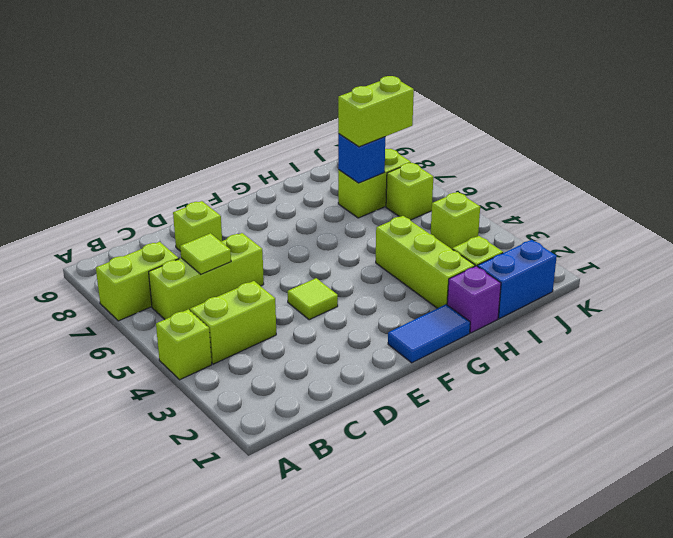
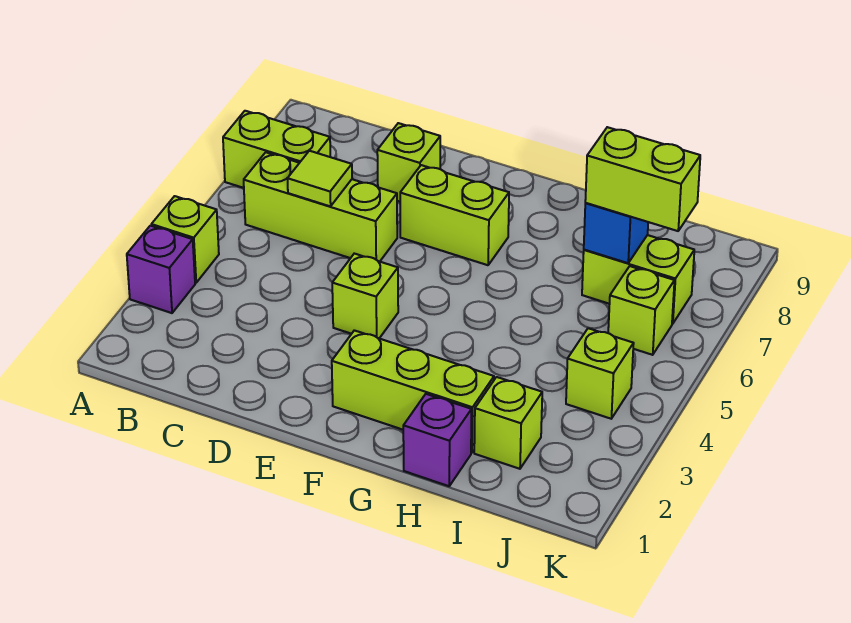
none -> purple 1x1 brick [127,226,195,313]
lime 1x2 brick [190,281,276,364] -> lime 1x2 brick moved to [400,165,509,265]
lime 1x1 tile [288,278,338,320] -> lime 1x1 brick [332,254,398,338]
blue 1x2 tile [388,304,470,363] -> none
lime 1x3 brick [376,216,475,308] -> lime 1x3 brick turned to [332,330,494,453]
blue 1x2 brick [478,240,557,318] -> none

